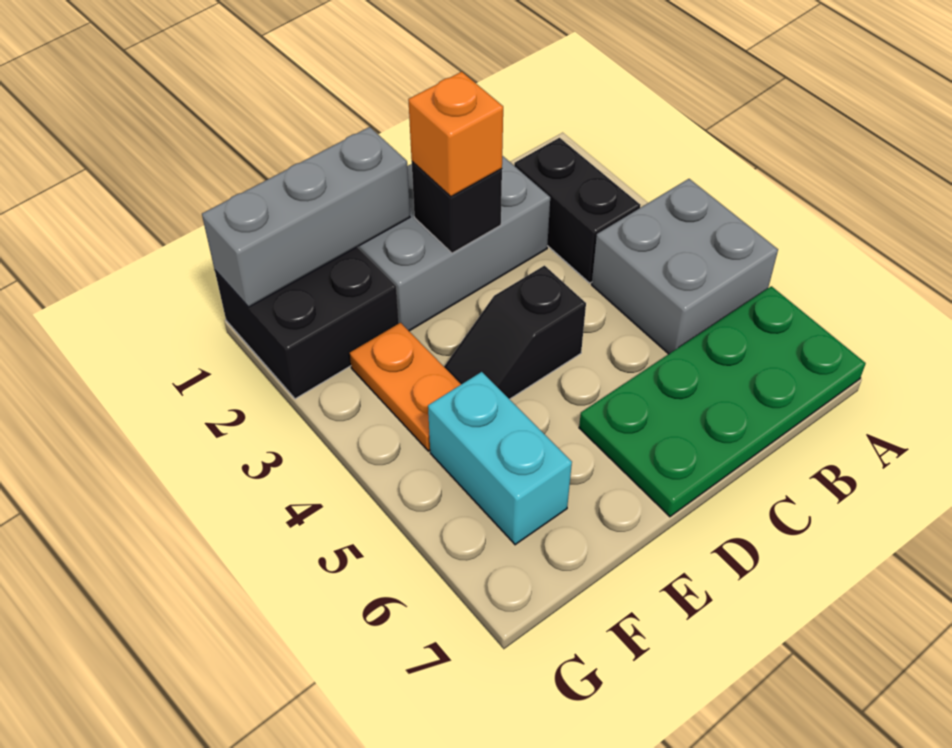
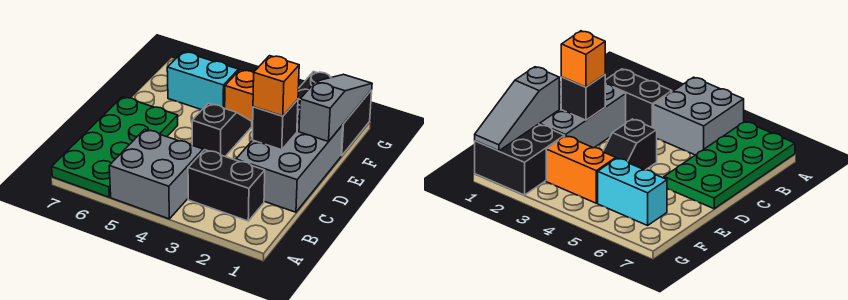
grey 1x3 brick [202,127,410,307] -> grey 1x3 slope [299,74,372,141]
orange 1x2 plate [350,323,461,451] -> orange 1x2 brick [225,70,254,126]

